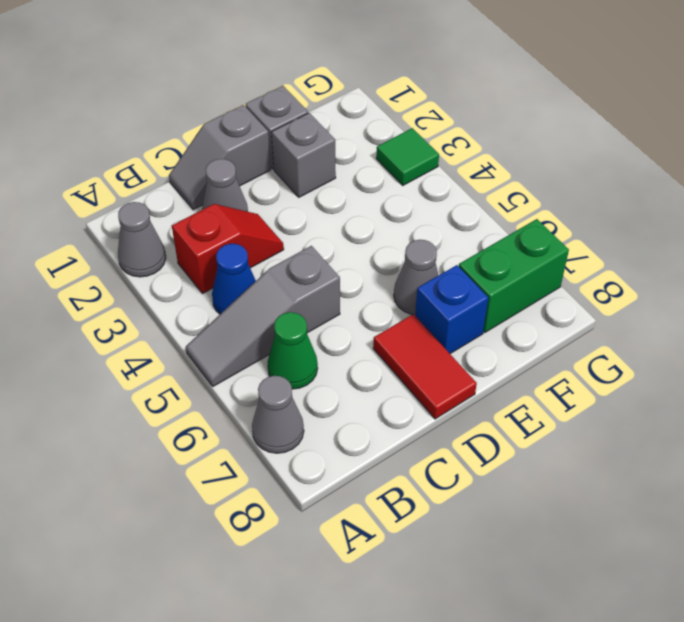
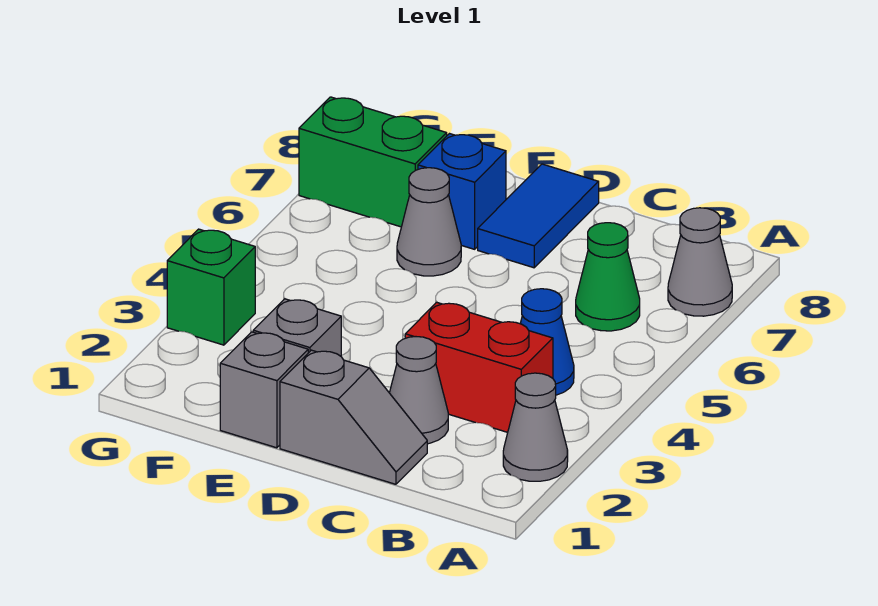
grey 1x3 slope [186,246,340,386] -> none
red 1x2 slope [172,204,284,294] -> red 1x2 brick [405,302,553,432]
red 1x2 tile [373,314,477,419] -> blue 1x2 tile [478,164,599,268]
green 1x1 tile [376,128,439,185] -> green 1x1 brick [167,229,255,345]

